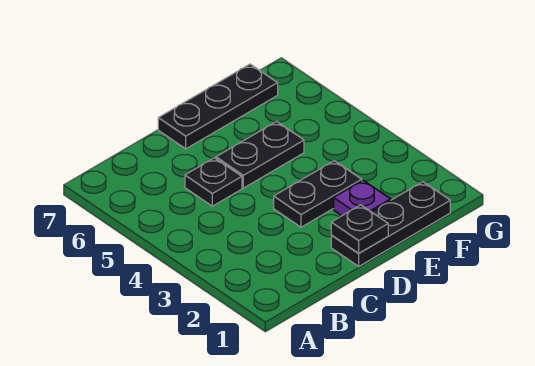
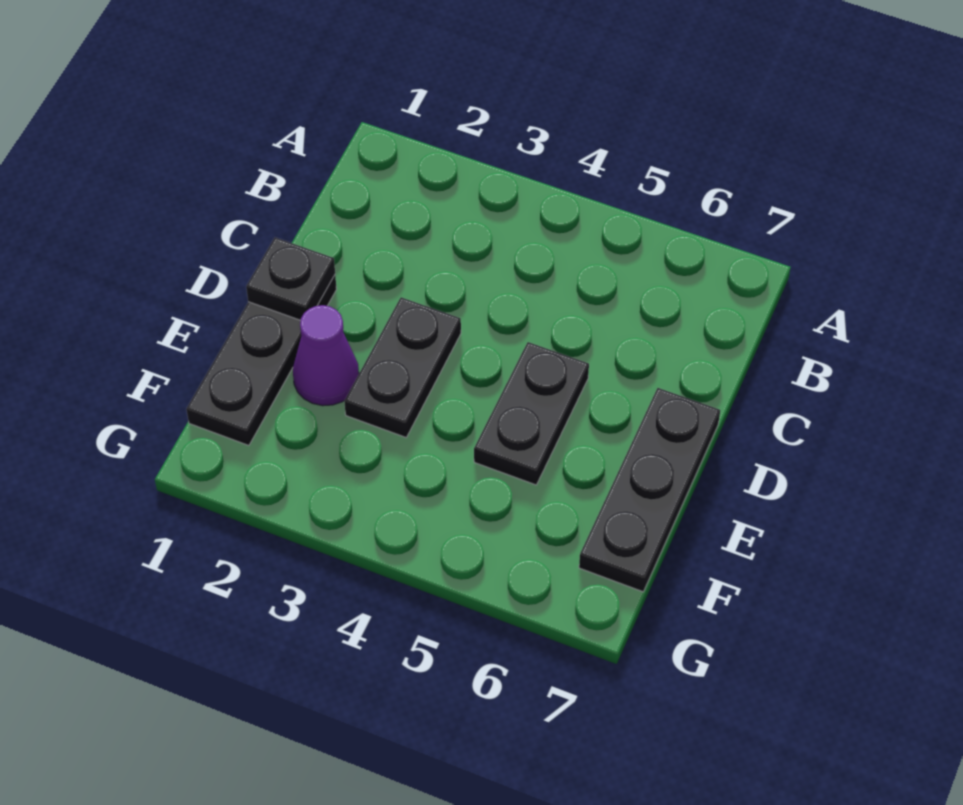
black 1x1 plate [185,158,242,206] -> none
purple 1x1 plate [334,180,391,216] -> purple 1x1 cone [293,305,359,406]

